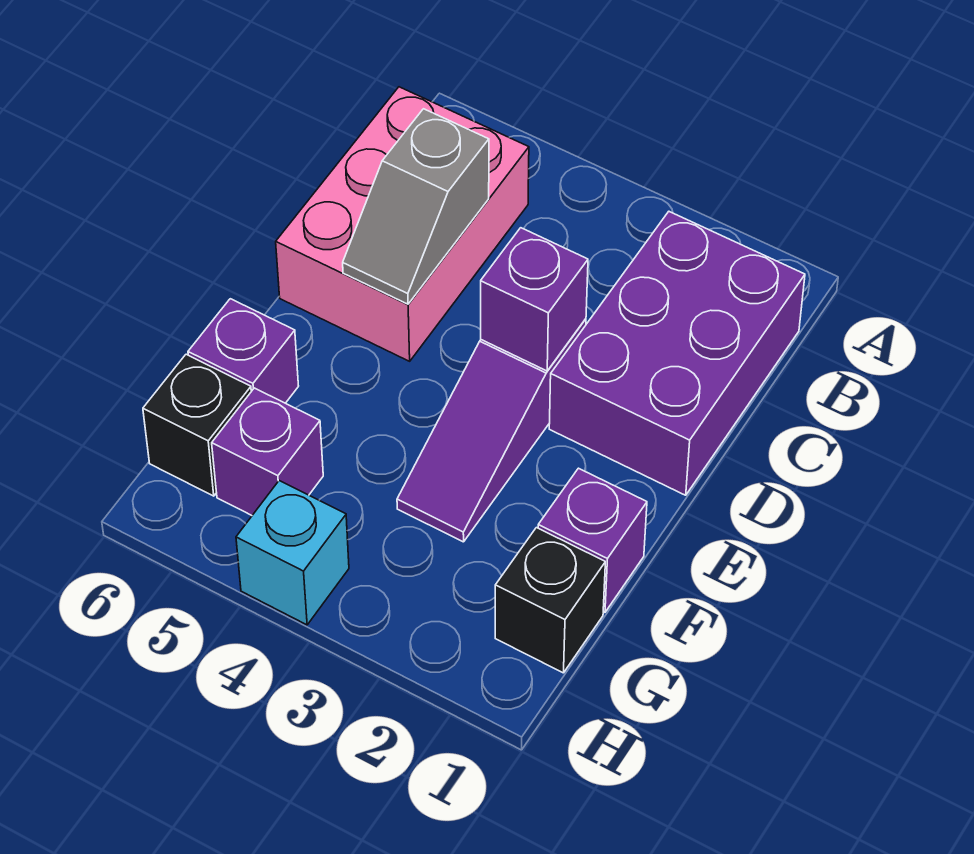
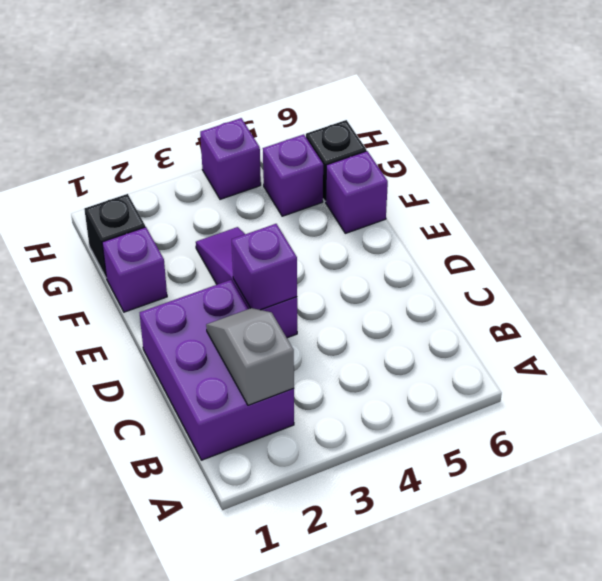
pink 2x3 brick [276,87,529,361] -> none
grey 1x2 slope [343,109,489,304] -> grey 1x2 slope moved to [206,308,294,405]
cyan 1x1 brick [236,481,349,625] -> purple 1x1 brick [200,118,261,199]

